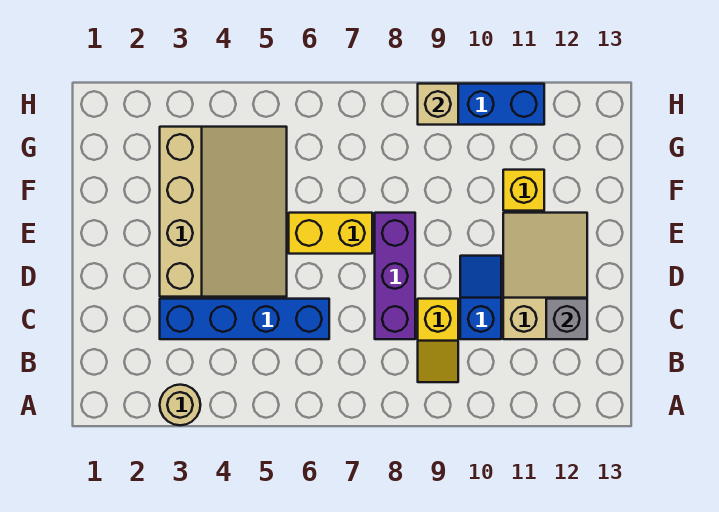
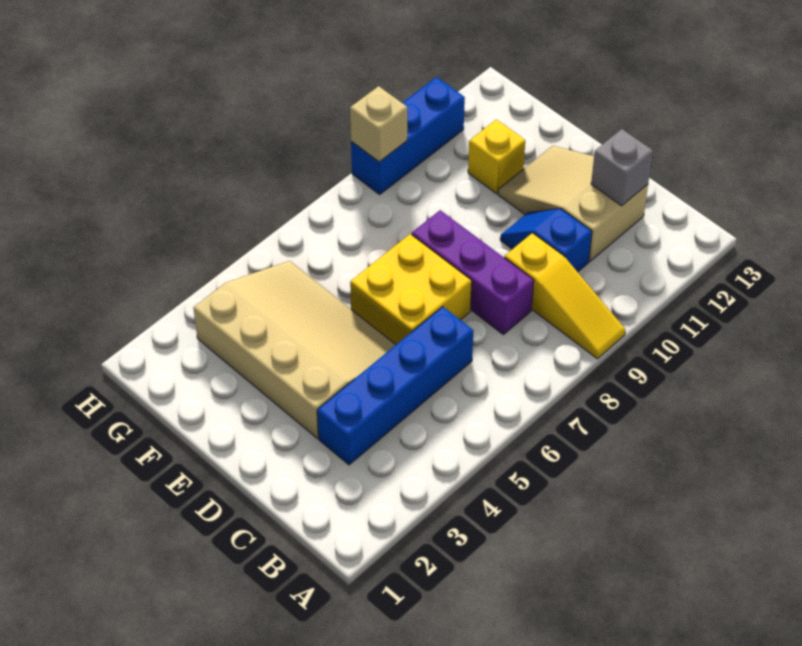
tan 1x1 round brick [160,385,200,425] -> none
yellow 1x2 slope [418,299,458,382] -> yellow 1x3 slope [504,233,625,359]
yellow 1x2 brick [289,213,372,254] -> yellow 2x2 brick [350,234,472,345]

